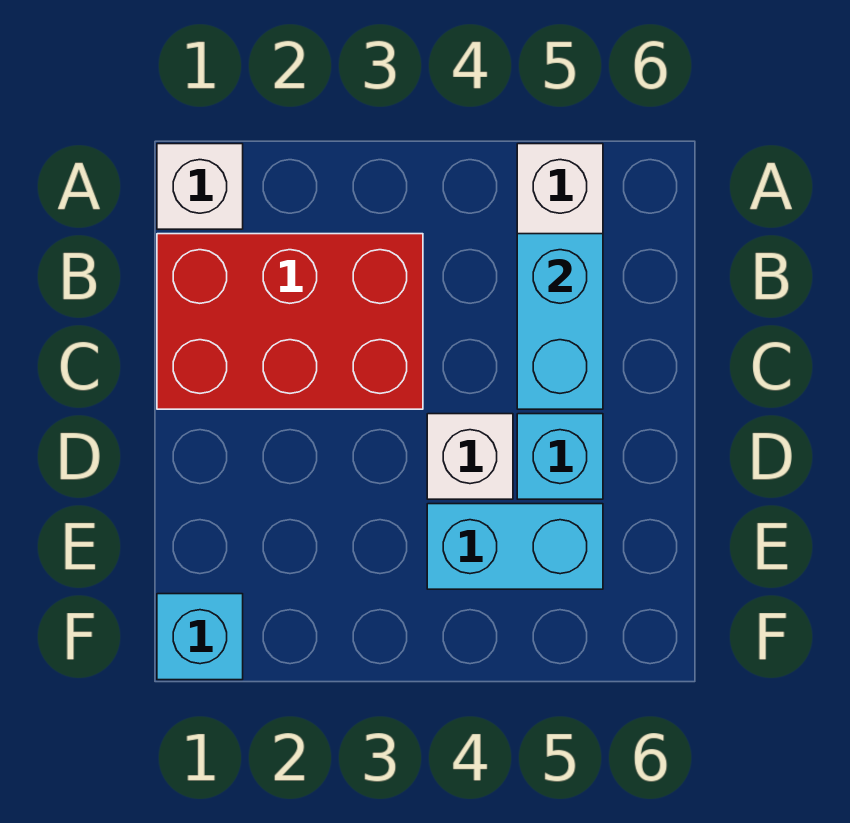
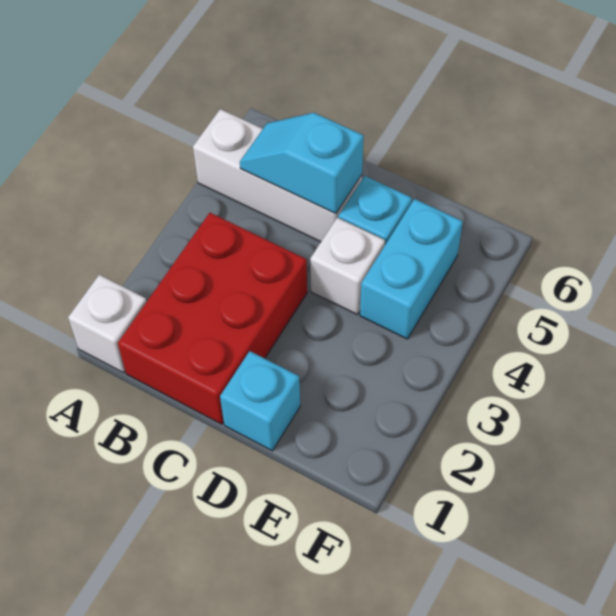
cyan 1x2 brick [517,234,603,409] -> cyan 1x2 slope [240,113,364,214]
cyan 1x1 brick [157,594,243,680] -> cyan 1x1 brick moved to [220,351,300,451]

